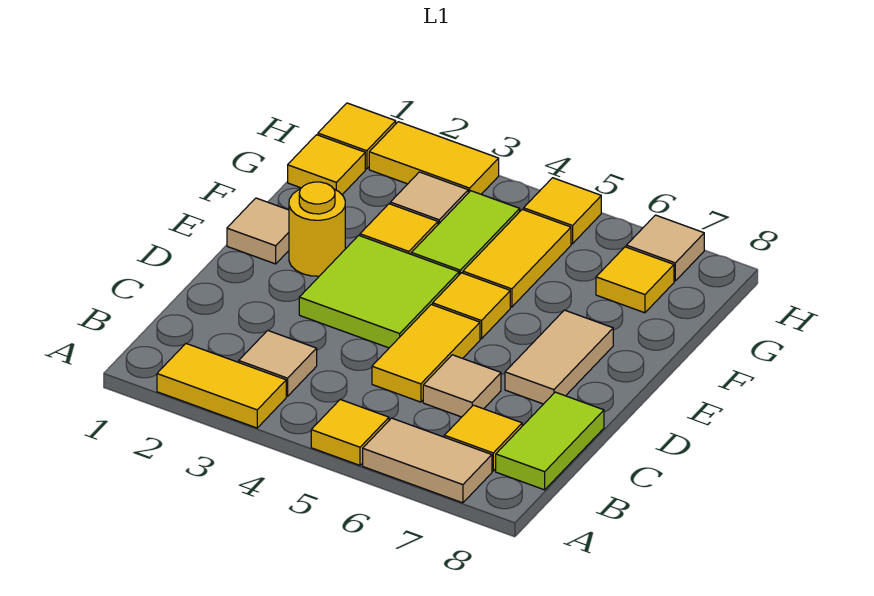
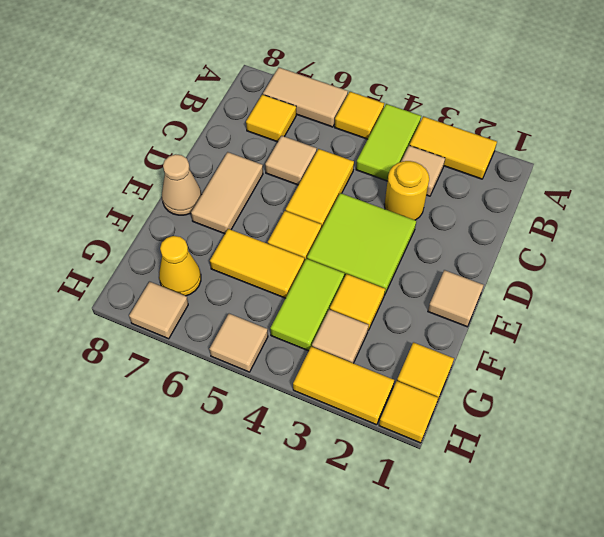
lime 1x2 tile [496,392,604,490] -> lime 1x2 tile moved to [356,104,421,181]
yellow 1x1 round brick [289,182,345,276] -> yellow 1x1 round brick moved to [384,161,429,220]
none -> tan 1x1 cone [162,154,202,215]
yellow 1x2 tile [463,209,571,307] -> yellow 1x2 tile turned to [210,229,304,298]
yellow 1x1 tile [596,247,674,313] -> yellow 1x1 cone [159,236,201,296]
yellow 1x1 tile [524,178,601,244] -> tan 1x1 tile [209,314,268,372]

